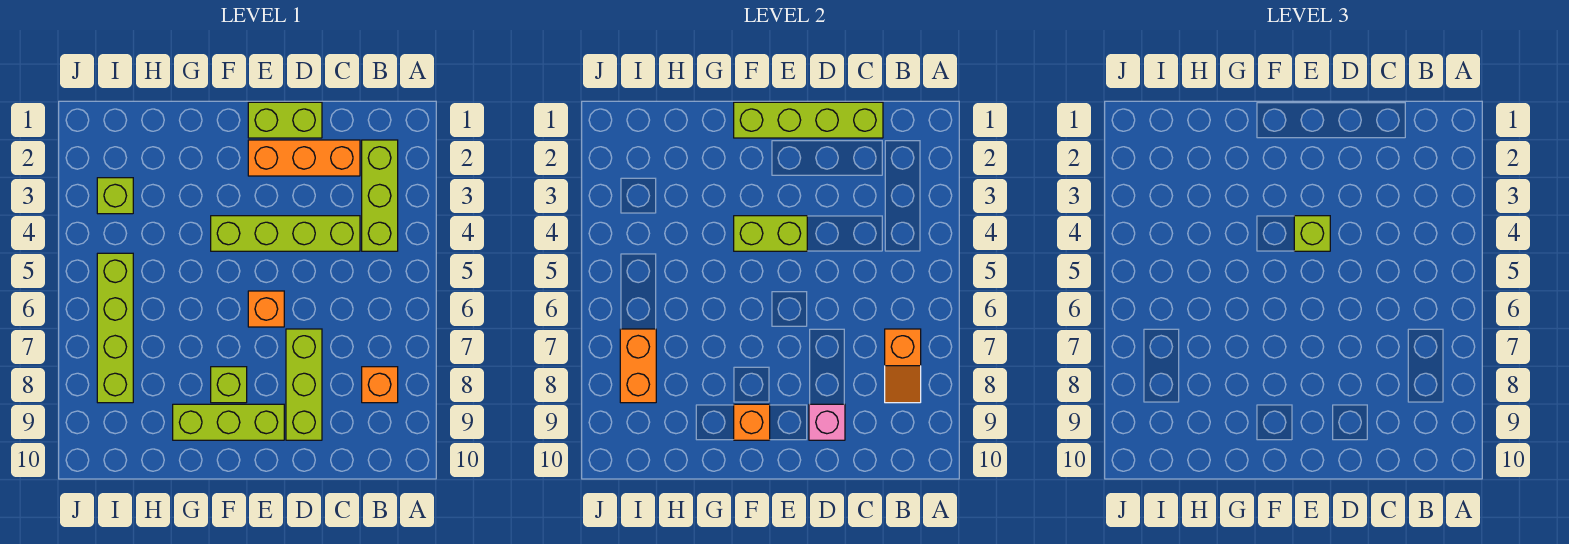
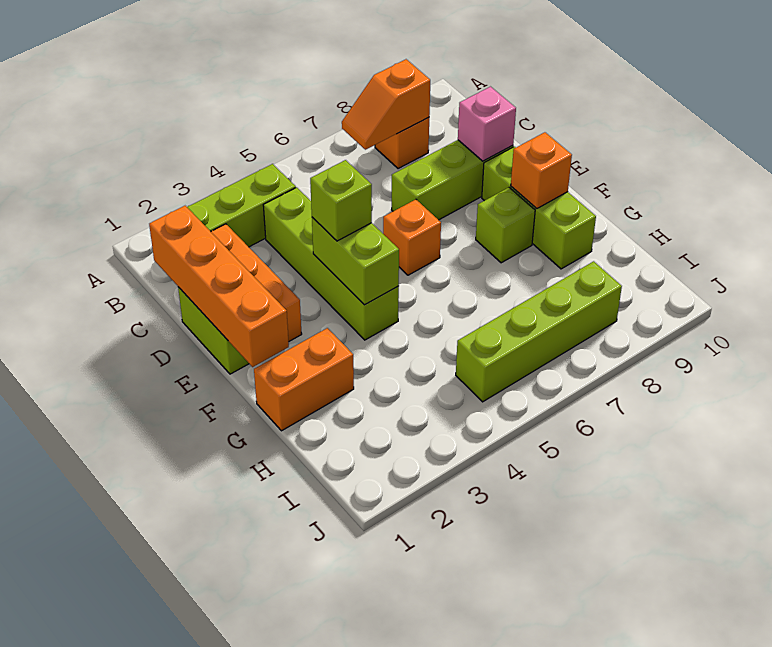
orange 1x2 slope [885,329,921,403] -> orange 1x2 slope turned to [342,59,430,150]
lime 1x4 brick [734,102,883,138] -> orange 1x4 brick [149,206,289,367]
lime 1x1 brick [97,178,133,214] -> none
orange 1x2 brick [620,329,656,403] -> orange 1x2 brick moved to [254,328,354,431]

